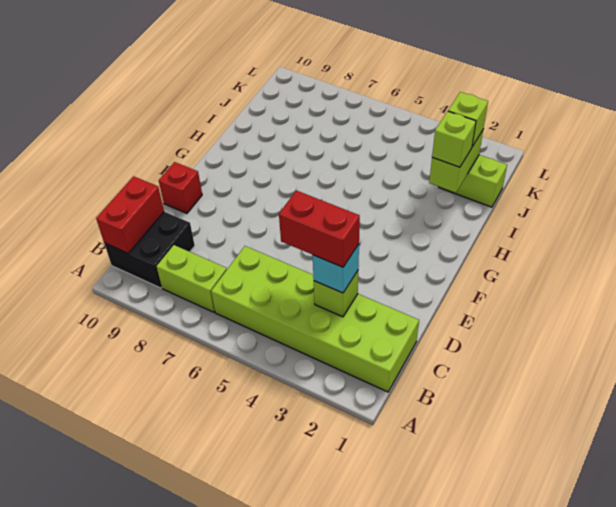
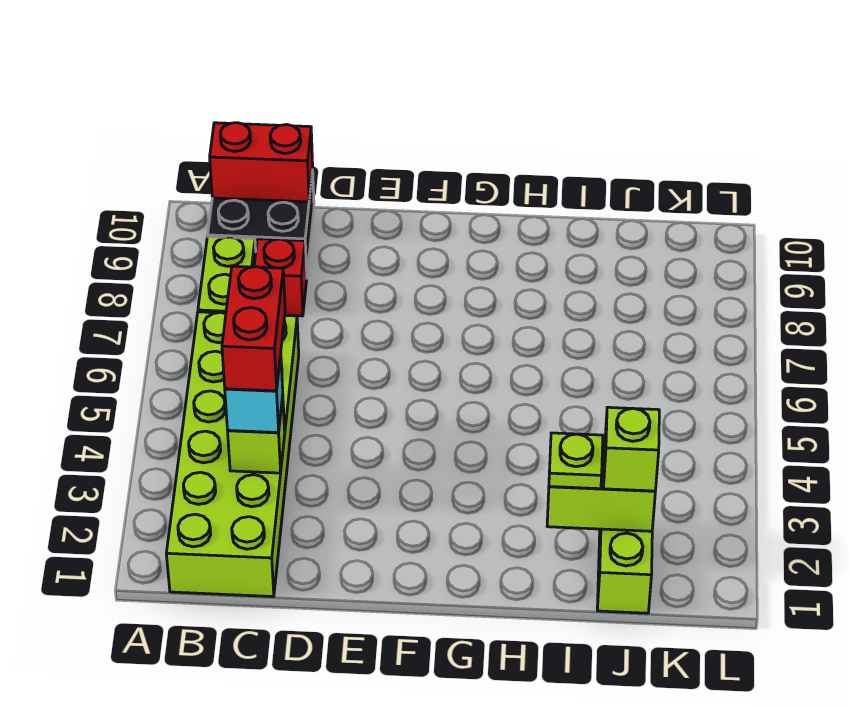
red 1x1 brick [159,162,202,213] -> red 1x1 brick moved to [254,239,307,316]
lime 1x1 brick [432,111,476,167] -> lime 1x1 plate [549,433,603,489]

